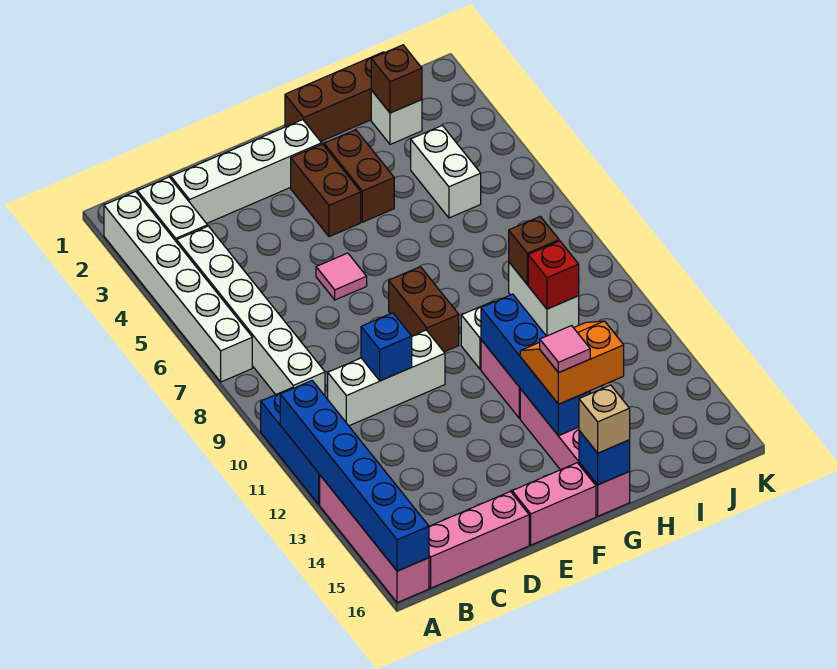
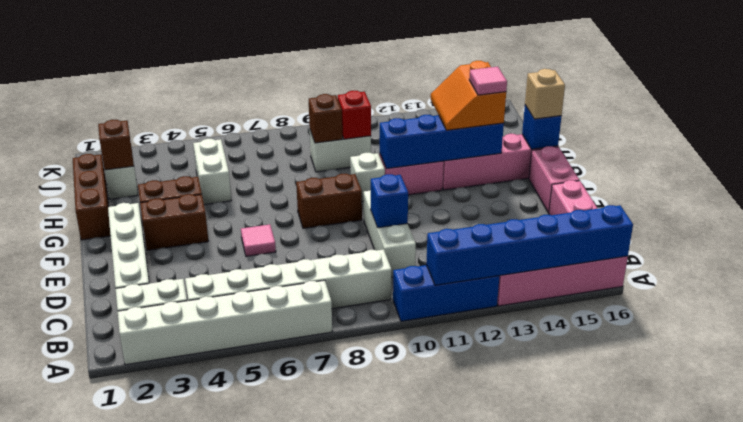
white 1x2 brick [411,126,481,218] -> white 1x2 brick turned to [193,139,231,205]

